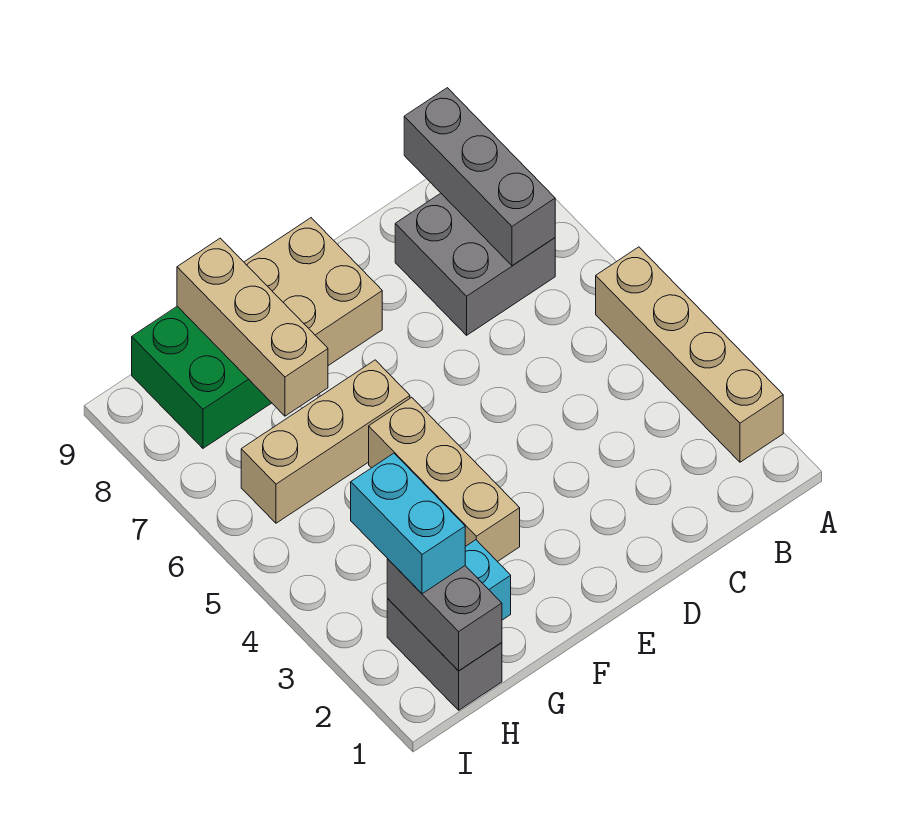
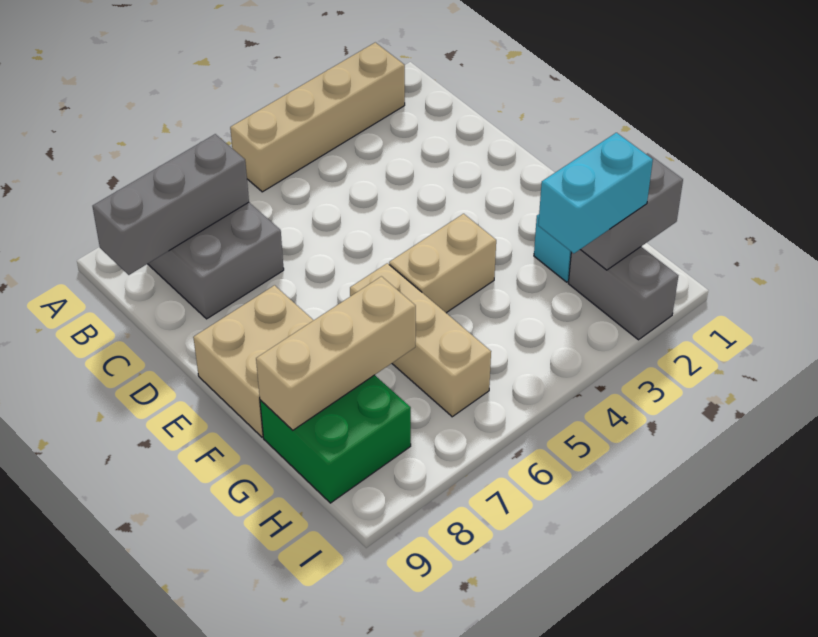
tan 1x3 brick [369,397,520,562] -> tan 1x2 brick [389,214,496,313]
grey 1x2 brick [387,599,502,710] -> grey 1x2 brick turned to [568,247,678,340]

